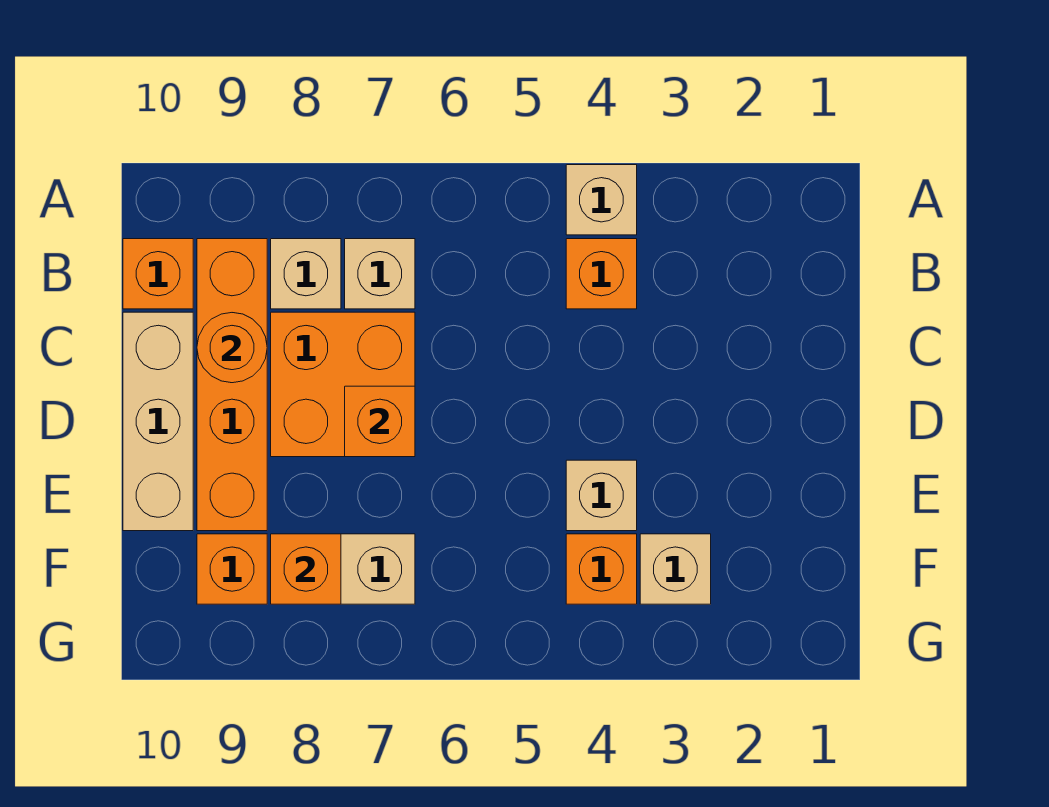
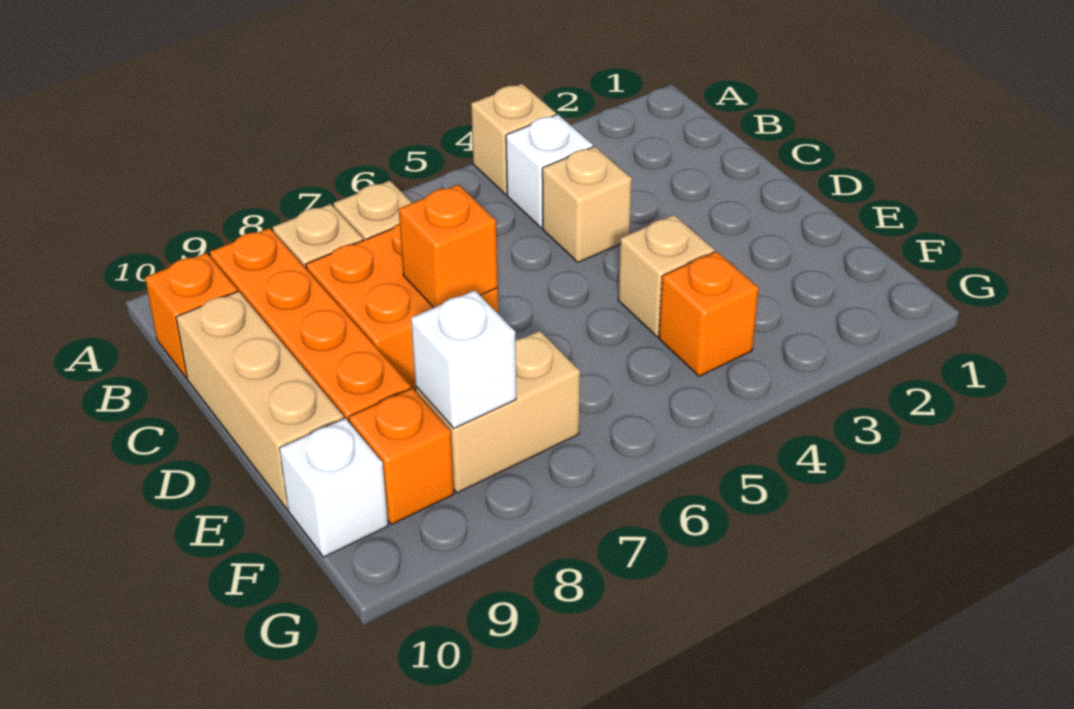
orange 1x1 brick [566,239,637,309] -> white 1x1 brick [506,114,593,228]
orange 1x1 round brick [197,313,267,383] -> none
tan 1x1 brick [640,534,711,604] -> tan 1x1 brick moved to [542,146,632,262]
orange 1x1 brick [271,534,341,604] -> white 1x1 brick [411,290,516,428]
none -> white 1x1 brick [279,418,388,557]

